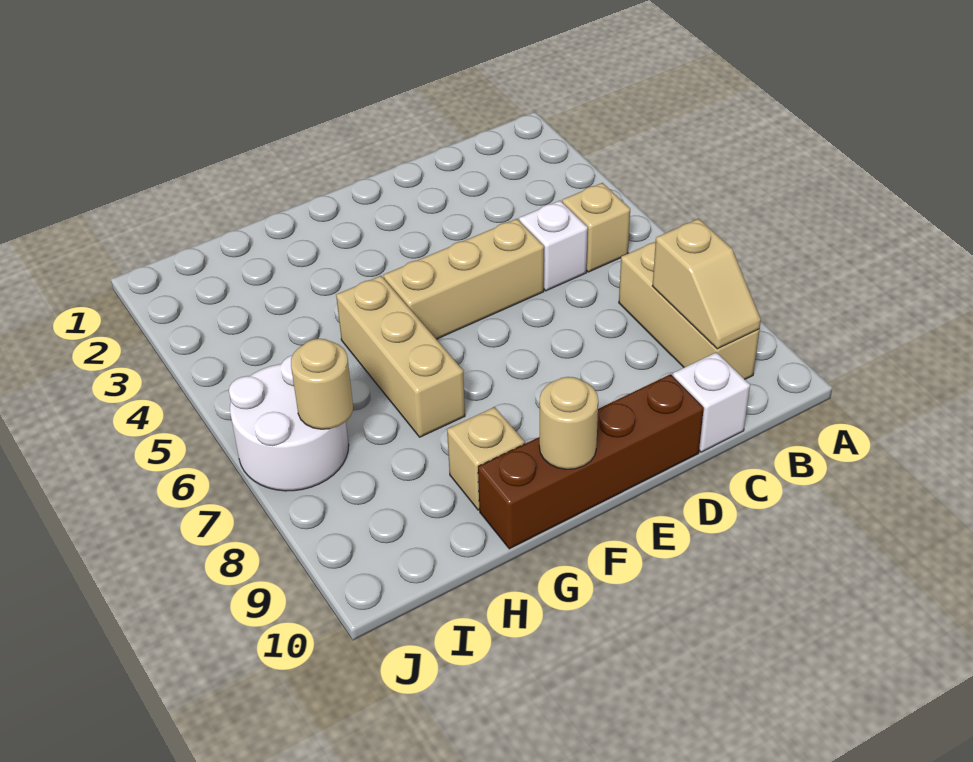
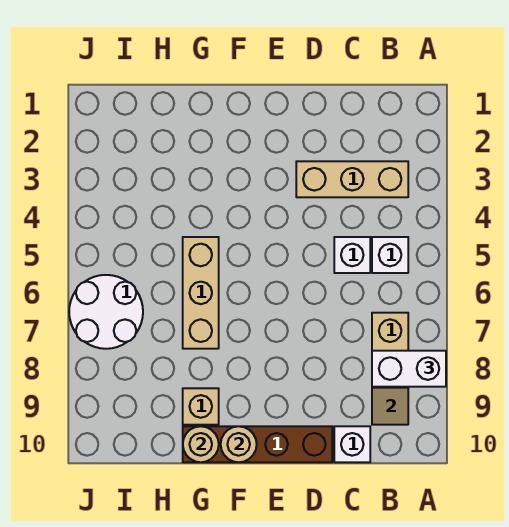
none -> white 1x2 brick [372,351,446,387]
tan 1x1 brick [562,183,630,272] -> white 1x1 brick [372,237,408,273]
tan 1x3 brick [384,219,544,339] -> tan 1x3 brick moved to [296,161,408,197]
tan 1x1 round brick [291,339,353,429] -> tan 1x1 round brick moved to [183,426,219,462]

